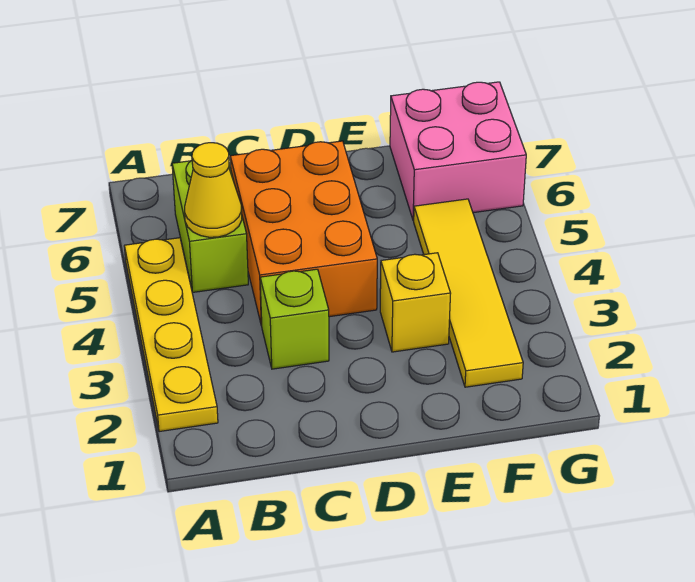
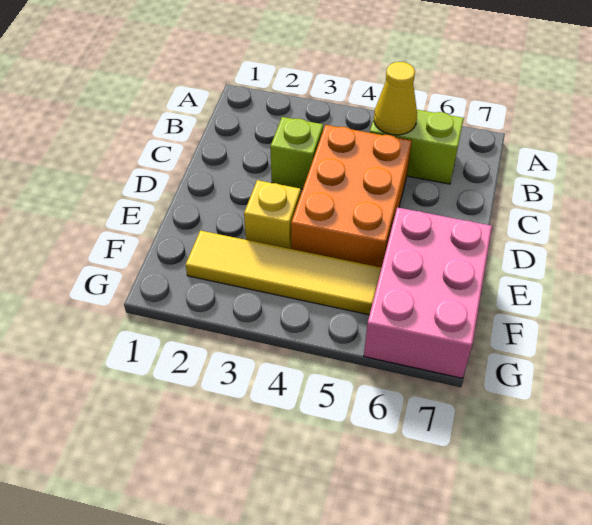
yellow 1x4 plate [124,238,218,432] -> none
orange 2x3 brick [230,141,377,326] -> orange 2x3 brick turned to [291,125,412,268]
pink 2x2 brick [390,82,526,221] -> pink 2x3 brick [364,207,492,378]

